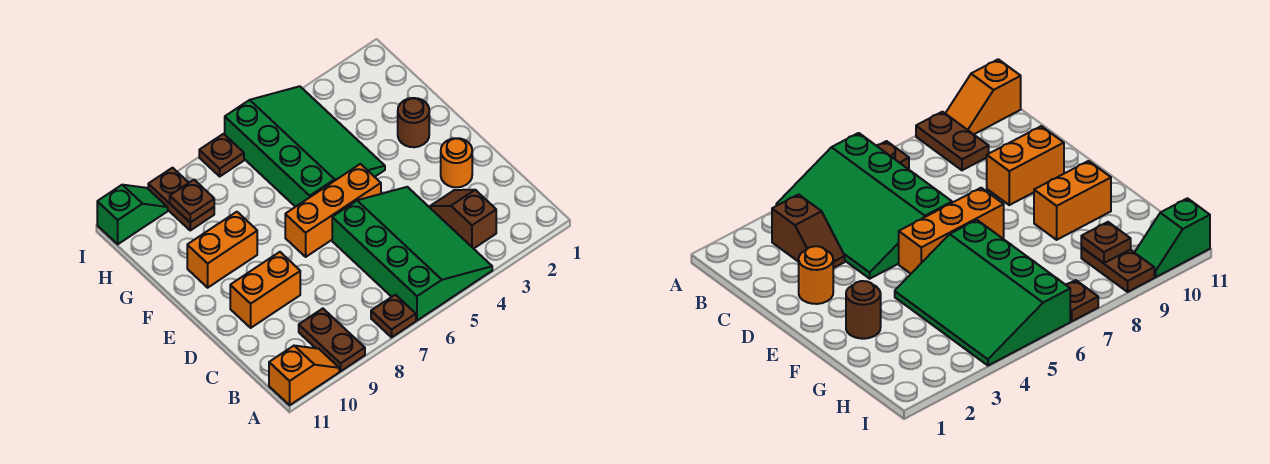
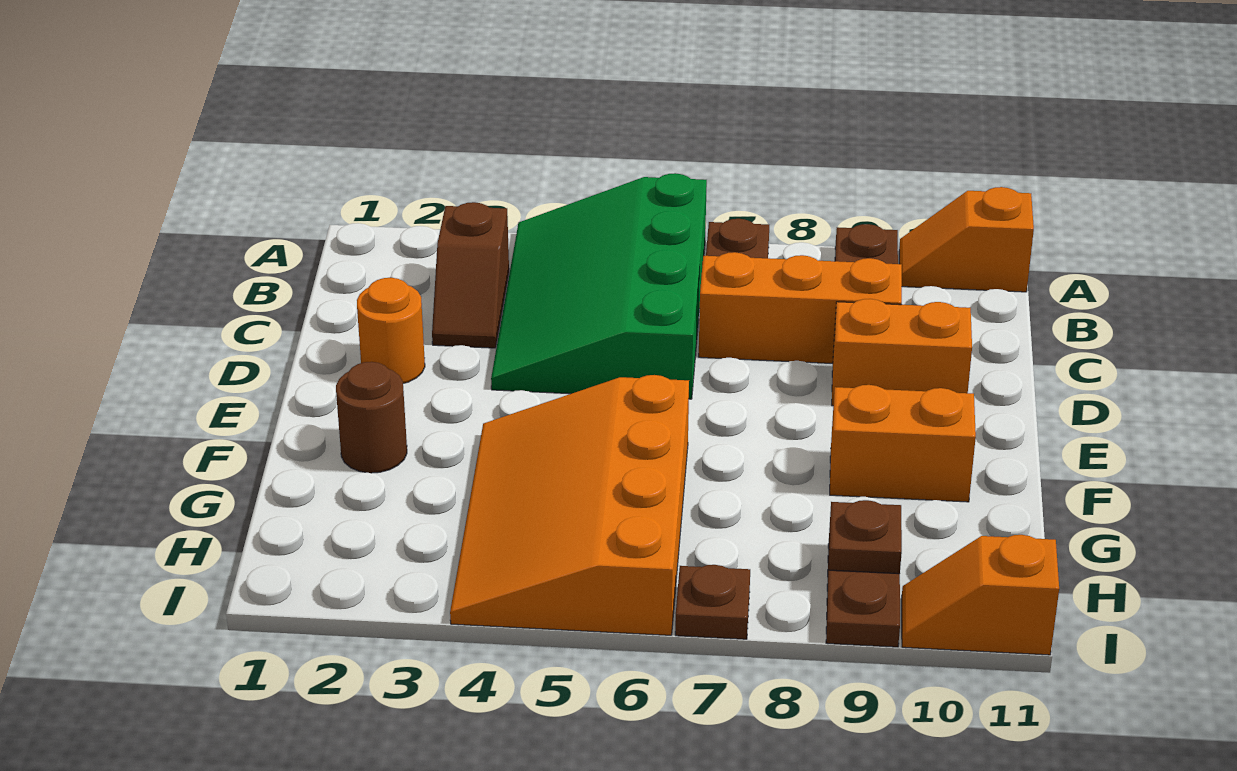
orange 1x3 brick [285,164,381,257] -> orange 1x3 brick moved to [699,252,902,364]
green 3x4 slope [225,86,385,207] -> orange 3x4 slope [450,375,689,635]
green 1x2 slope [97,185,168,244] -> orange 1x2 slope [902,535,1059,655]

